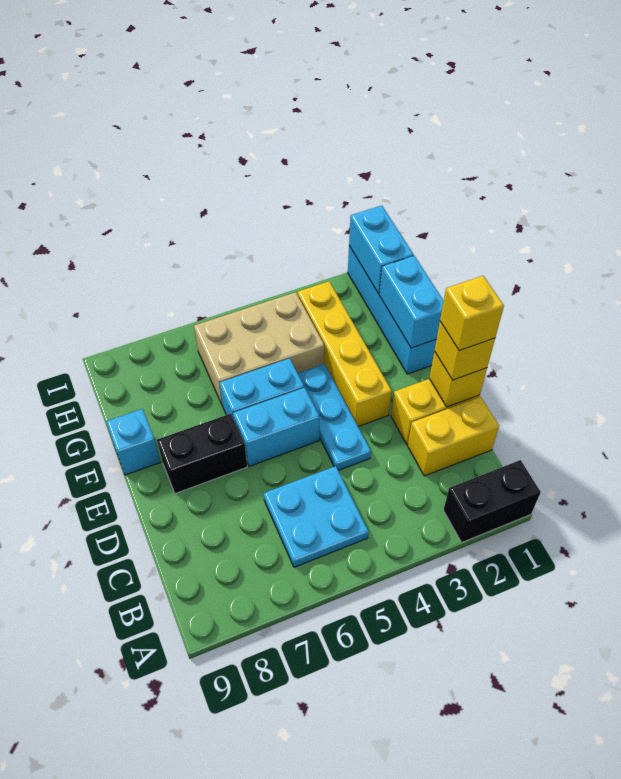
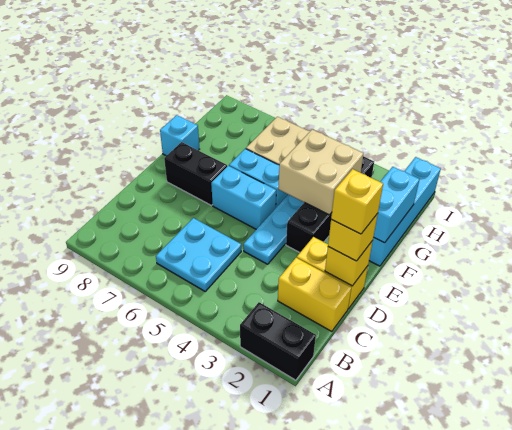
yellow 1x4 brick [298,281,392,426] -> black 1x4 brick [286,157,374,253]
none -> tan 2x2 brick [278,130,364,215]
cyan 1x2 brick [349,206,414,294] -> none

